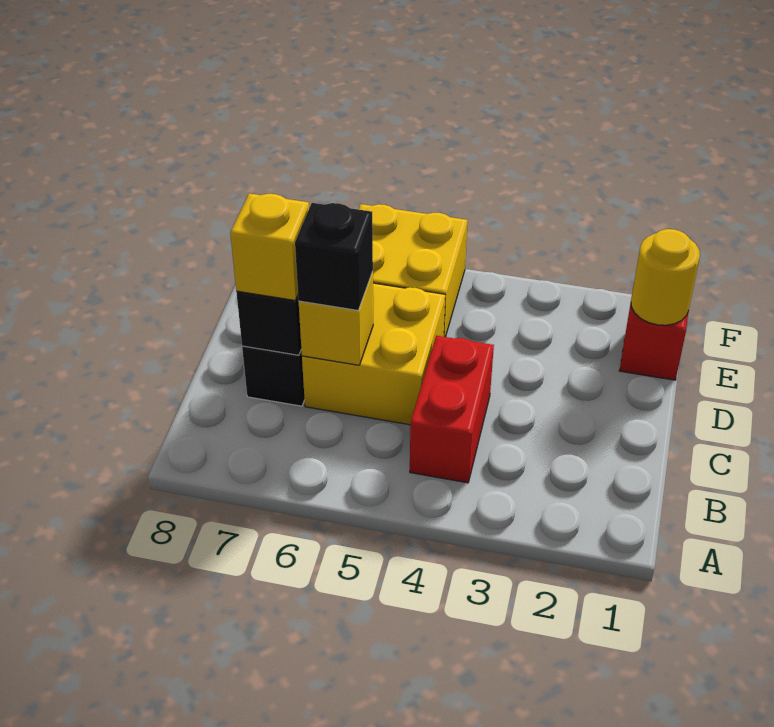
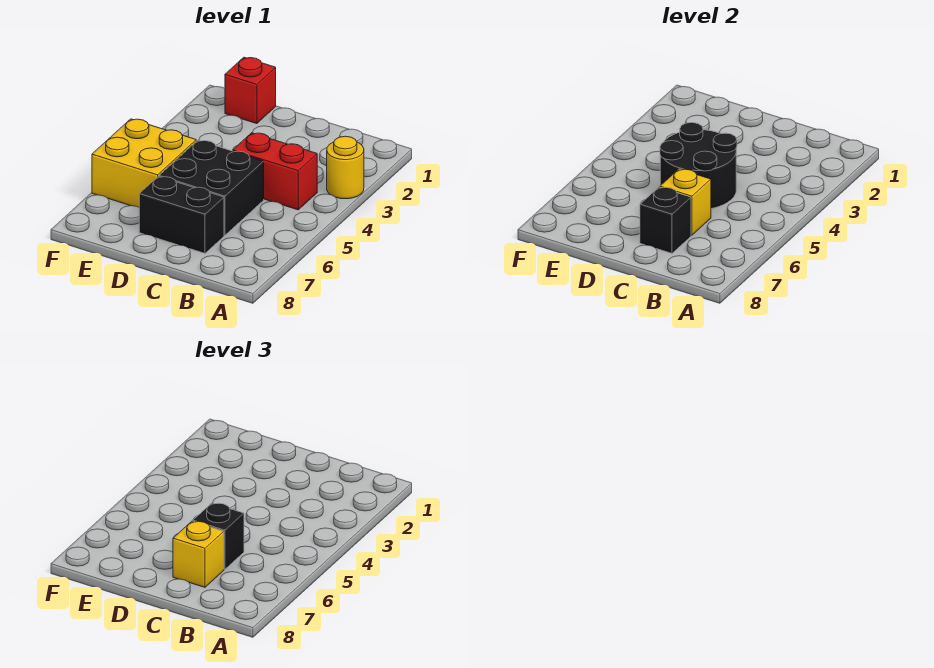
none -> black 2x2 round brick [660,123,737,209]
yellow 2x2 brick [302,283,445,425] -> black 2x2 brick [159,140,264,235]
yellow 1x1 round brick [631,229,700,325] -> yellow 1x1 round brick moved to [327,136,364,199]

